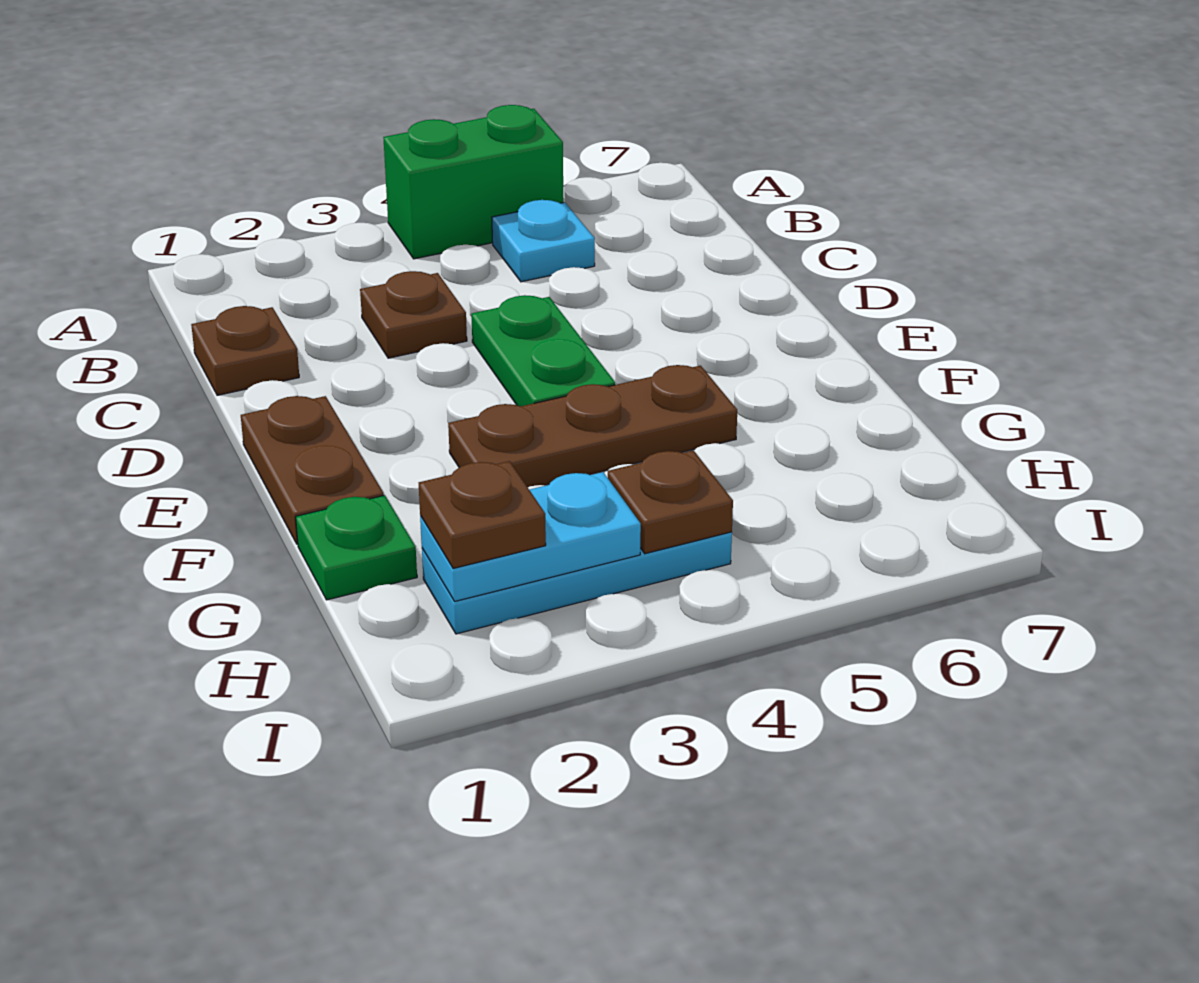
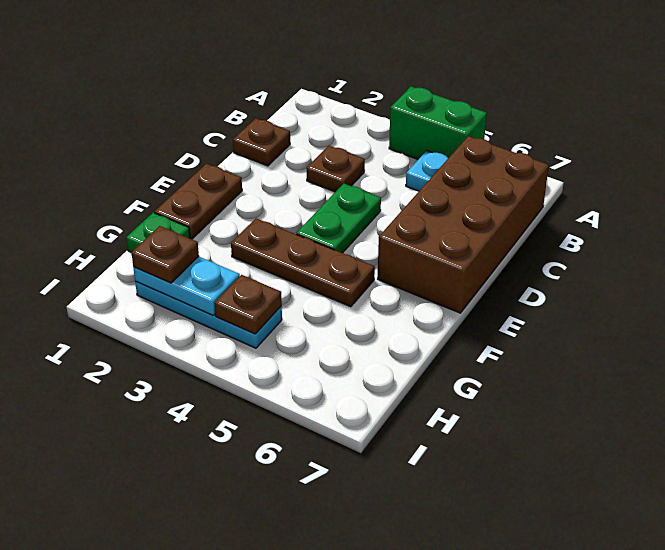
none -> brown 2x4 brick [378,136,549,313]

